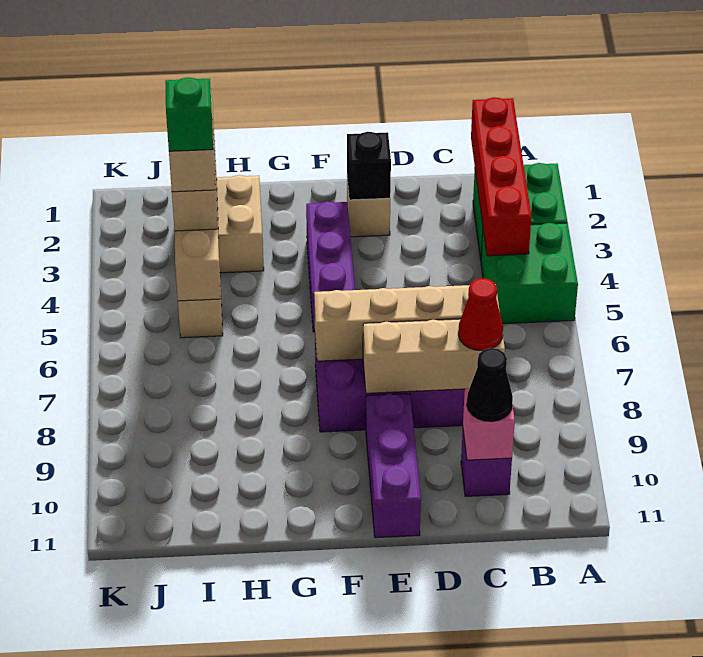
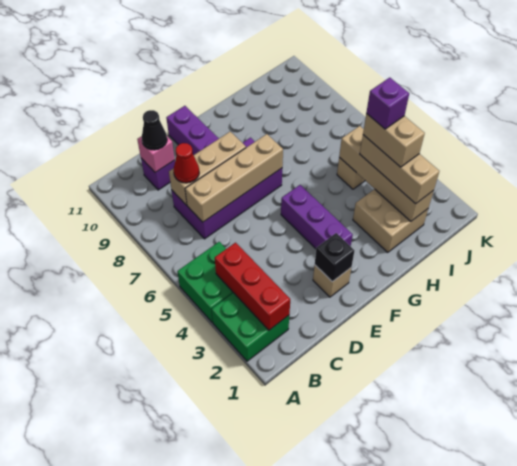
red 1x4 brick [471,97,531,256] -> red 1x3 brick [215,243,290,330]
green 1x1 brick [165,77,213,151] -> purple 1x1 brick [366,78,409,129]

